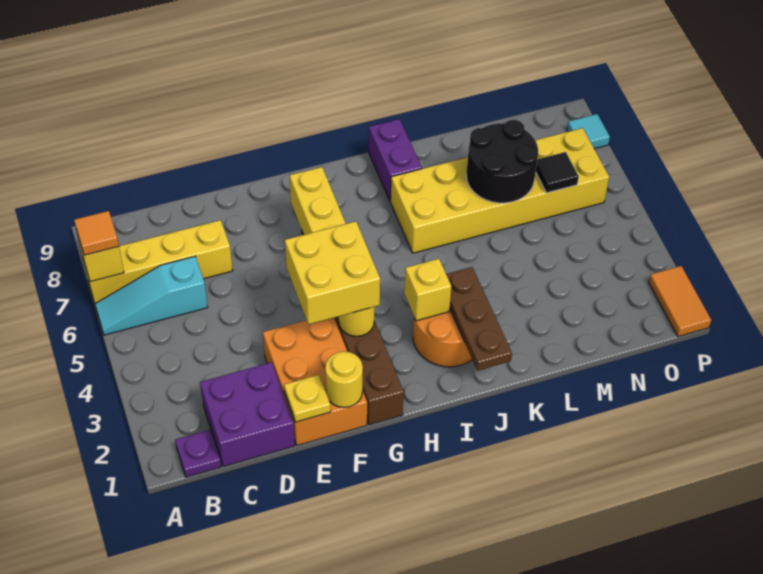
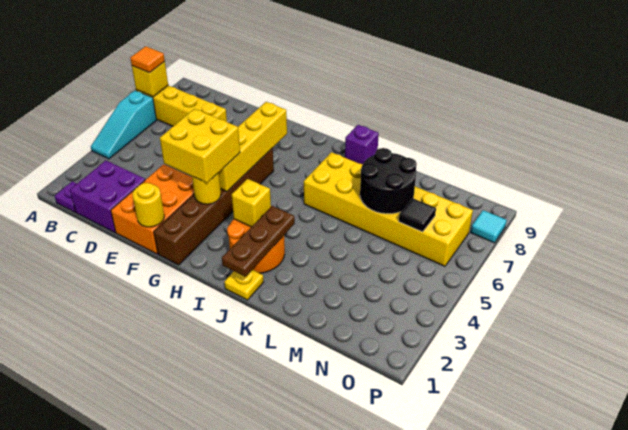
cyan 1x3 slope [95,256,208,335] -> cyan 1x3 slope turned to [91,90,157,159]
yellow 1x1 plate [284,375,331,422] -> yellow 1x1 plate moved to [224,270,264,300]
purple 1x2 brick [369,119,422,201] -> purple 1x1 brick [345,125,379,164]
orange 1x2 tile [649,266,711,337] -> none

